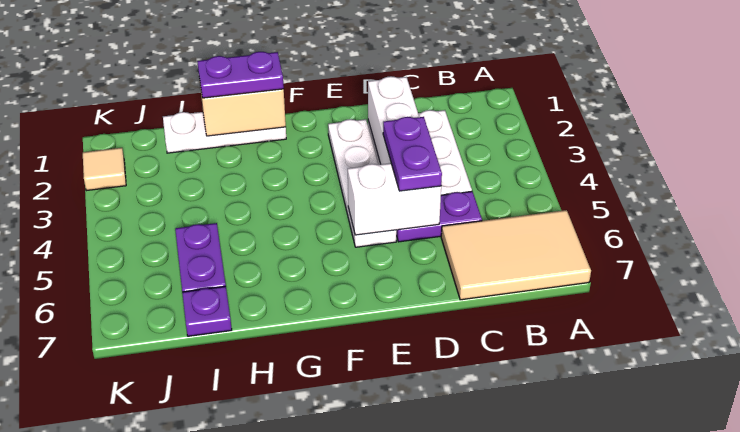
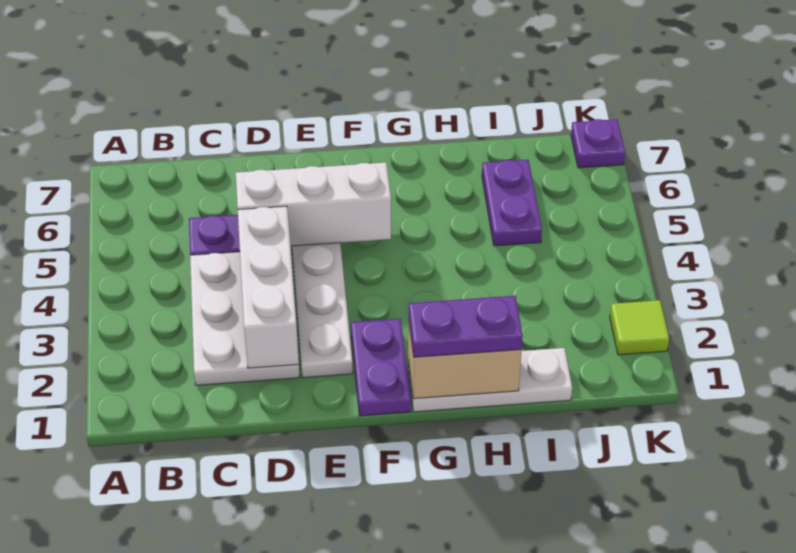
tan 2x3 tile [441,210,591,300] -> none
purple 1x2 plate [383,117,442,191] -> purple 1x2 plate moved to [351,319,411,416]
white 1x2 brick [348,163,441,235] -> white 1x3 brick [236,163,391,246]
purple 1x1 plate [182,286,232,336] -> purple 1x1 plate moved to [571,119,625,168]
tan 1x1 tile [83,148,126,191] -> lime 1x1 tile [610,300,669,355]

